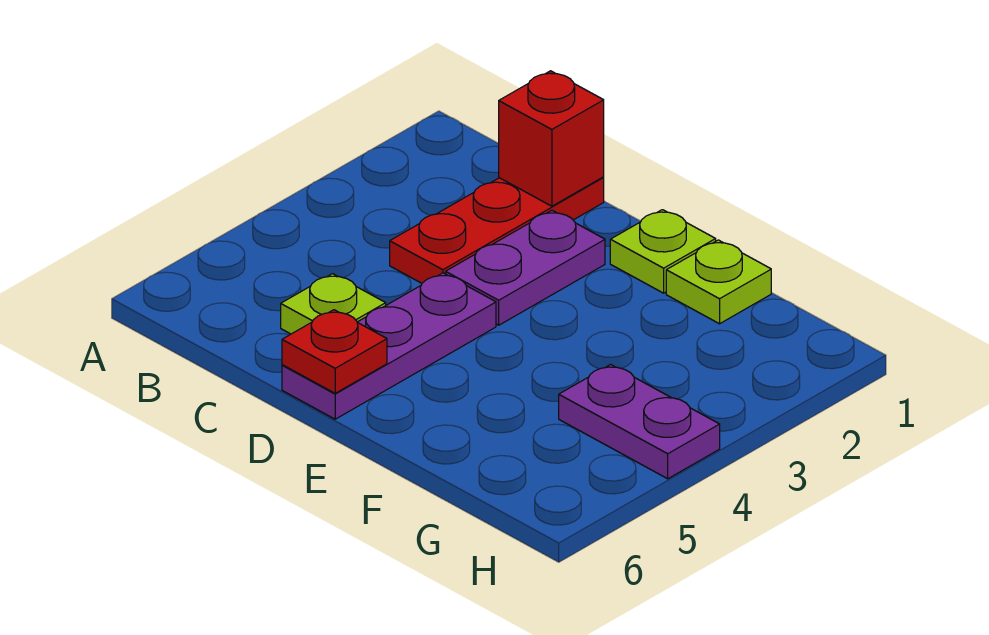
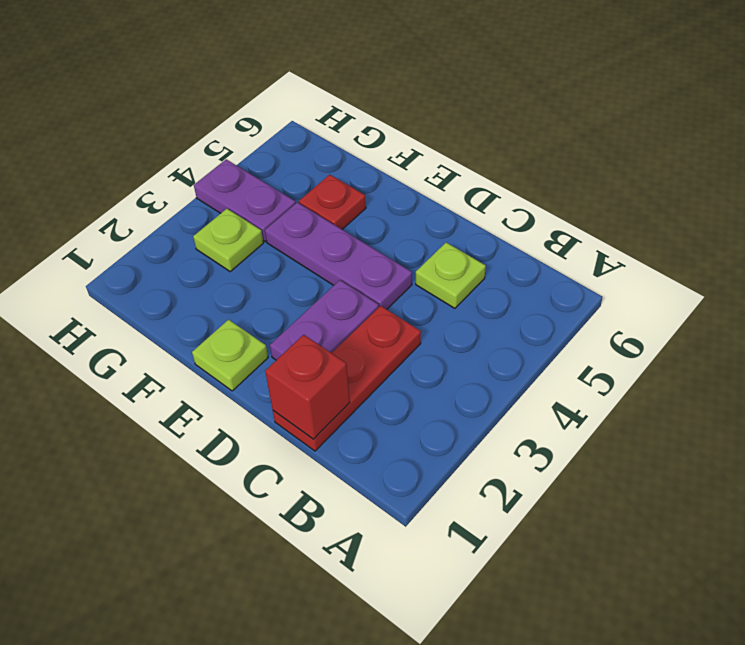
purple 1x3 plate [282,273,496,419] -> purple 1x3 plate turned to [265,202,412,309]
red 1x1 plate [282,310,387,393] -> red 1x1 plate moved to [299,175,366,229]
lime 1x1 plate [666,240,771,324] -> lime 1x1 plate moved to [193,209,263,271]

